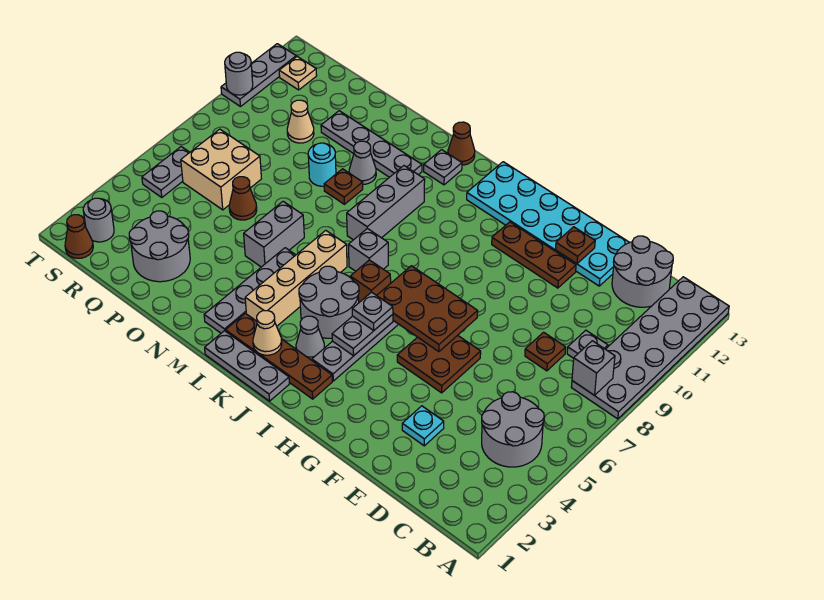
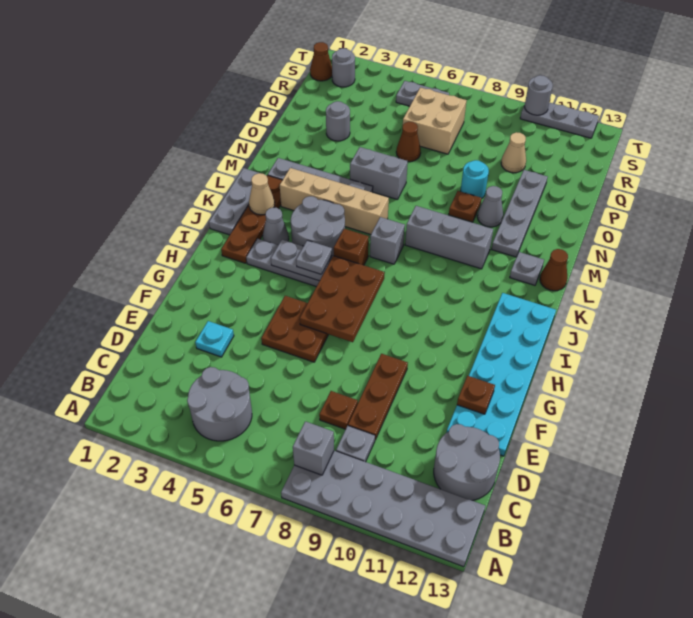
brown 1x3 plate [492,222,576,288] -> brown 1x3 plate moved to [348,354,408,440]
grey 2x2 round brick [129,211,190,282] -> grey 1x1 round brick [326,101,350,141]
tan 1x1 plate [279,57,317,90] -> none

